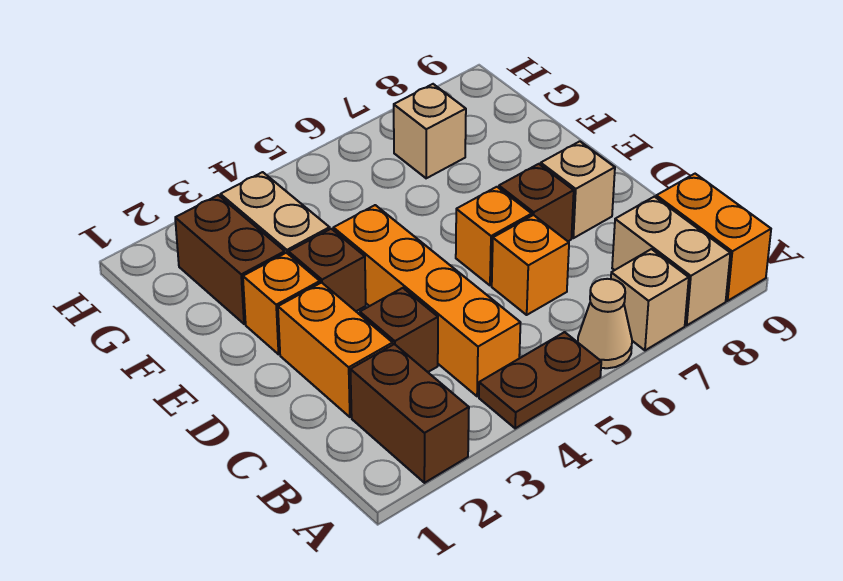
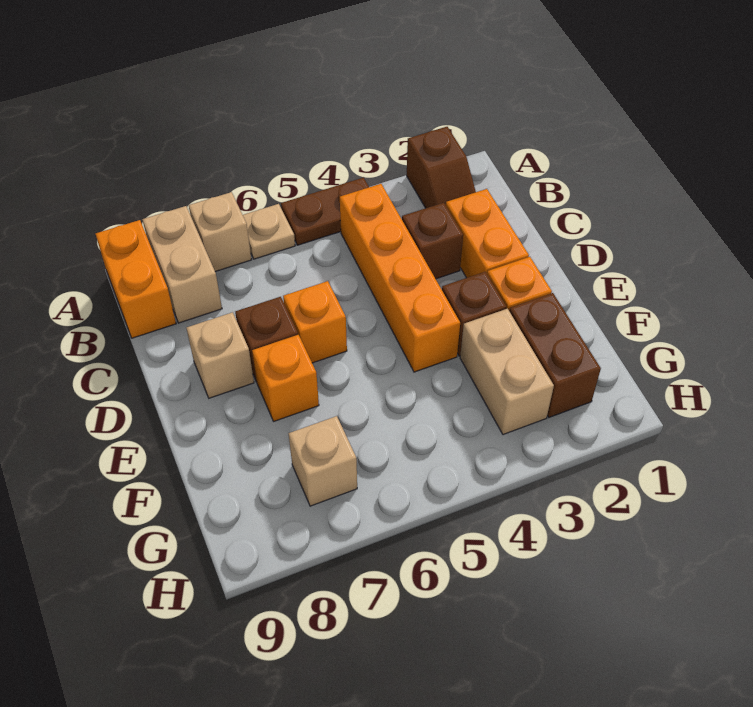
brown 1x2 brick [350,344,469,483] -> brown 1x2 slope [407,127,476,208]
tan 1x1 cone [578,279,632,368] -> tan 1x1 plate [243,204,295,259]
orange 1x1 brick [492,215,569,315] -> orange 1x1 brick moved to [252,335,319,421]

